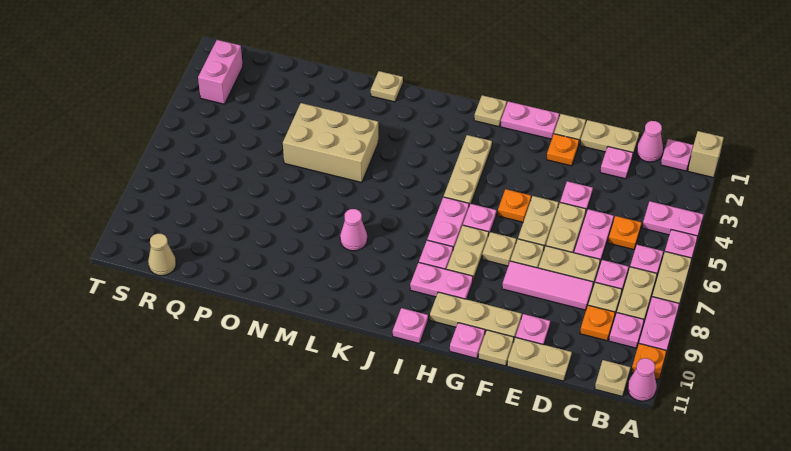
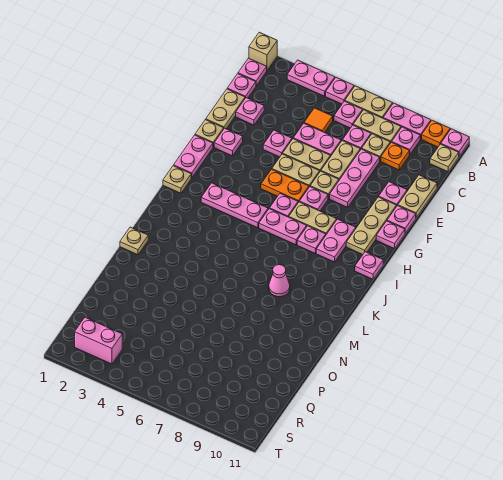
pink 1x2 plate [642,201,704,236] -> pink 1x2 plate turned to [287,60,335,96]
pink 1x1 cone [627,358,657,401] -> pink 1x1 plate [441,129,469,156]
pink 1x1 cone [636,121,663,162] -> pink 1x1 plate [227,74,256,98]
orange 1x1 plate [608,216,642,249] -> orange 1x1 tile [304,108,333,133]
pink 1x3 tile [502,261,593,310] -> pink 1x3 plate [330,149,380,207]
orange 1x1 plate [546,134,579,166] -> pink 1x1 plate [214,128,243,156]
tan 1x1 plate [478,330,514,366] -> pink 1x1 plate [387,206,416,233]
orange 1x1 plate [498,189,531,222] -> orange 1x2 plate [261,169,309,203]
tan 1x1 plate [482,232,516,266] -> pink 1x1 plate [300,187,328,211]
tan 1x3 plate [444,135,492,206] -> pink 1x3 plate [201,183,268,228]
tan 2x3 brick [283,103,378,182] -> none
tan 1x1 cone [148,234,176,276] -> none

